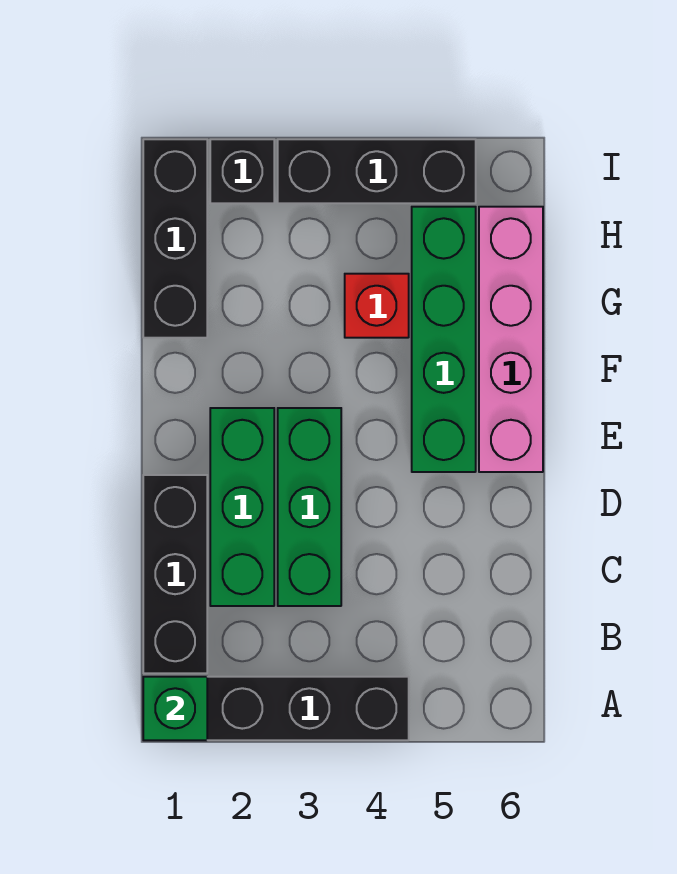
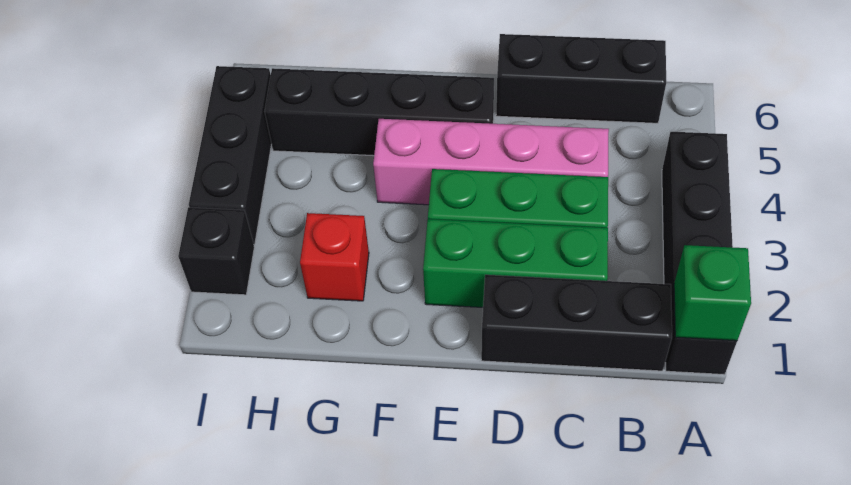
green 1x4 brick [412,207,476,472] -> black 1x4 brick [265,68,494,156]
pink 1x4 brick [479,207,543,472] -> pink 1x4 brick moved to [373,119,609,205]
black 1x3 brick [143,139,207,338] -> black 1x3 brick moved to [496,34,666,123]
red 1x1 brick [345,274,409,338] -> red 1x1 brick moved to [300,213,369,301]

